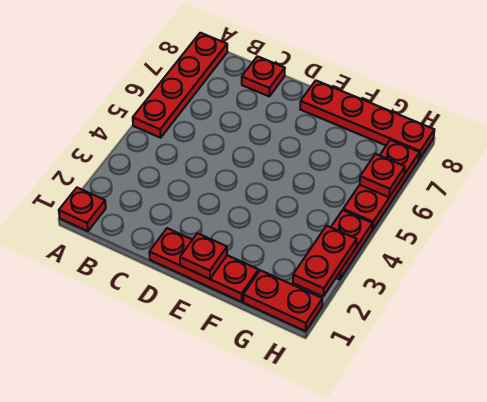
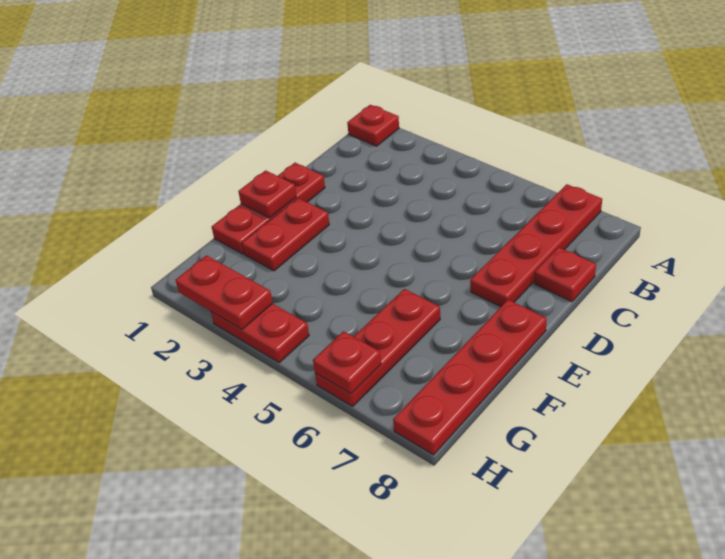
red 1x4 plate [133,33,227,138] -> red 1x4 plate turned to [470,184,602,307]
red 1x2 plate [243,270,322,331] -> red 1x2 plate moved to [242,198,329,271]
red 1x3 plate [343,140,419,230] -> red 1x3 plate turned to [315,289,440,406]

